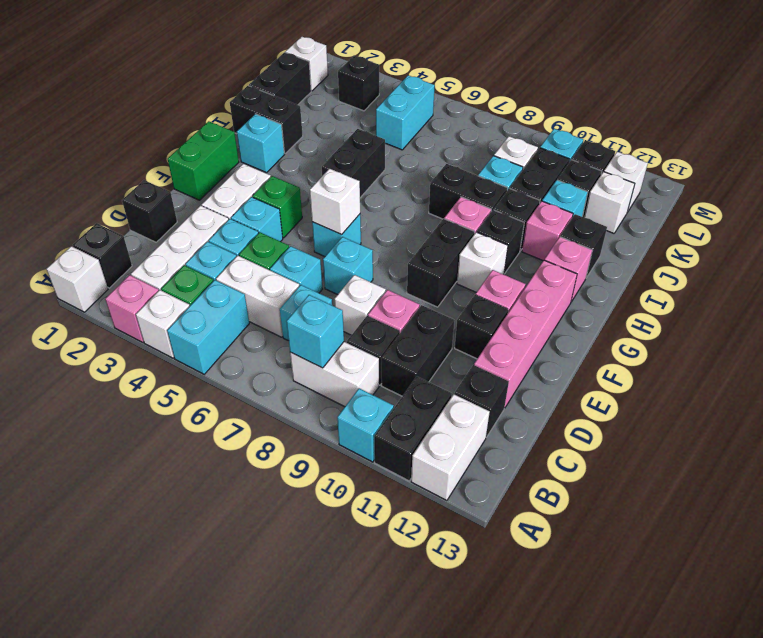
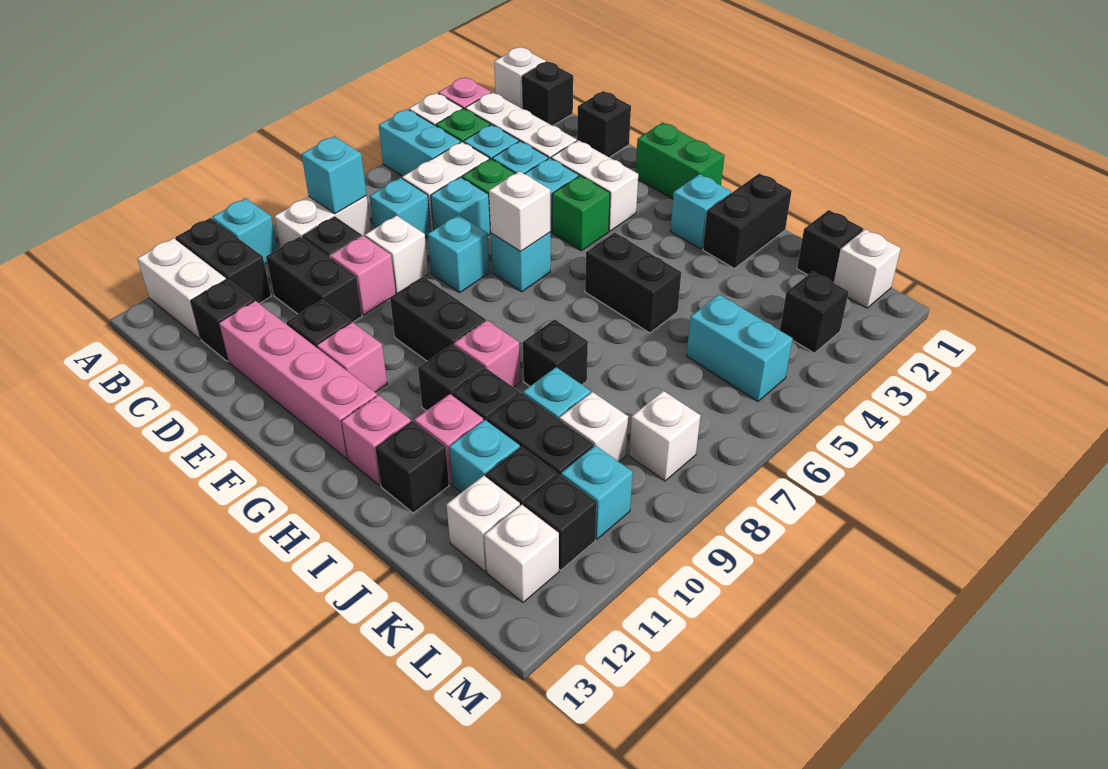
white 1x1 brick [457,232,508,292] -> white 1x1 brick moved to [629,391,700,481]
black 1x2 brick [429,164,507,219] -> black 1x1 brick [523,319,588,386]
black 1x2 brick [249,52,311,105] -> black 1x1 brick [797,210,863,283]

